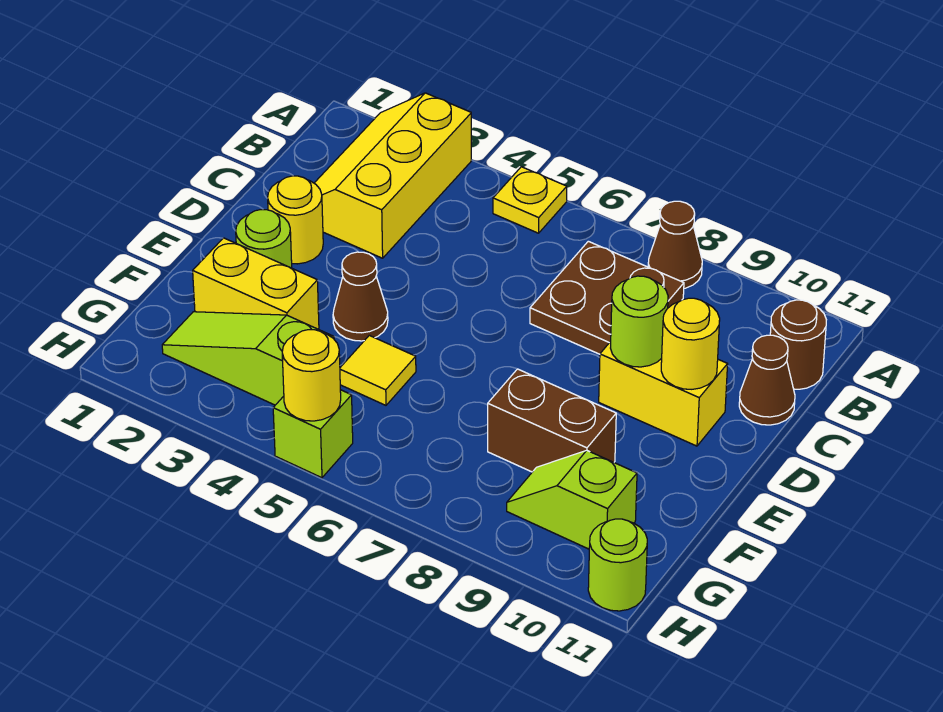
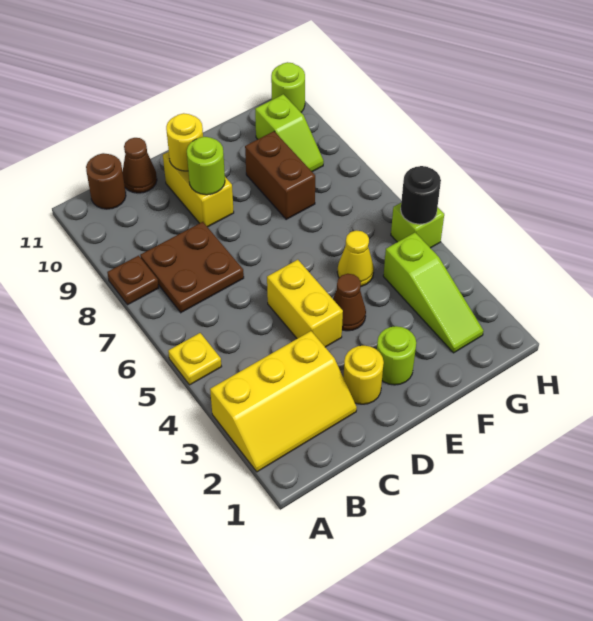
brown 1x1 cone [648,201,702,288] -> brown 1x1 plate [107,256,159,305]
yellow 1x2 brick [193,238,319,329] -> yellow 1x2 brick moved to [267,260,343,347]
yellow 1x1 tile [340,335,416,405] -> yellow 1x1 cone [337,230,374,286]
yellow 1x1 round brick [282,330,341,421] -> black 1x1 round brick [401,166,441,224]

